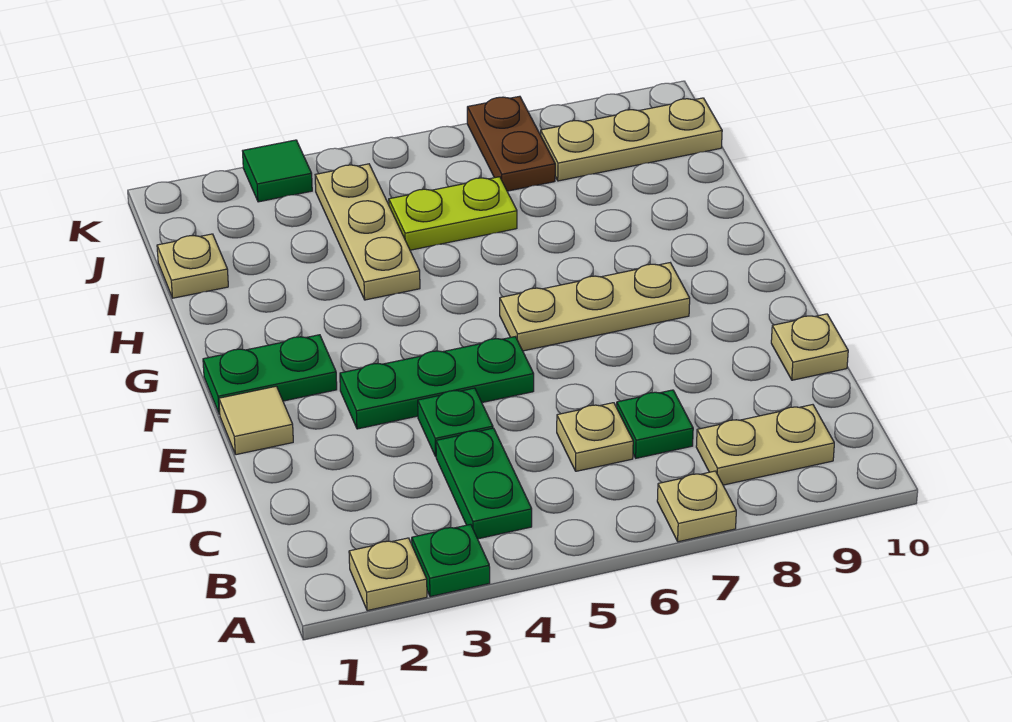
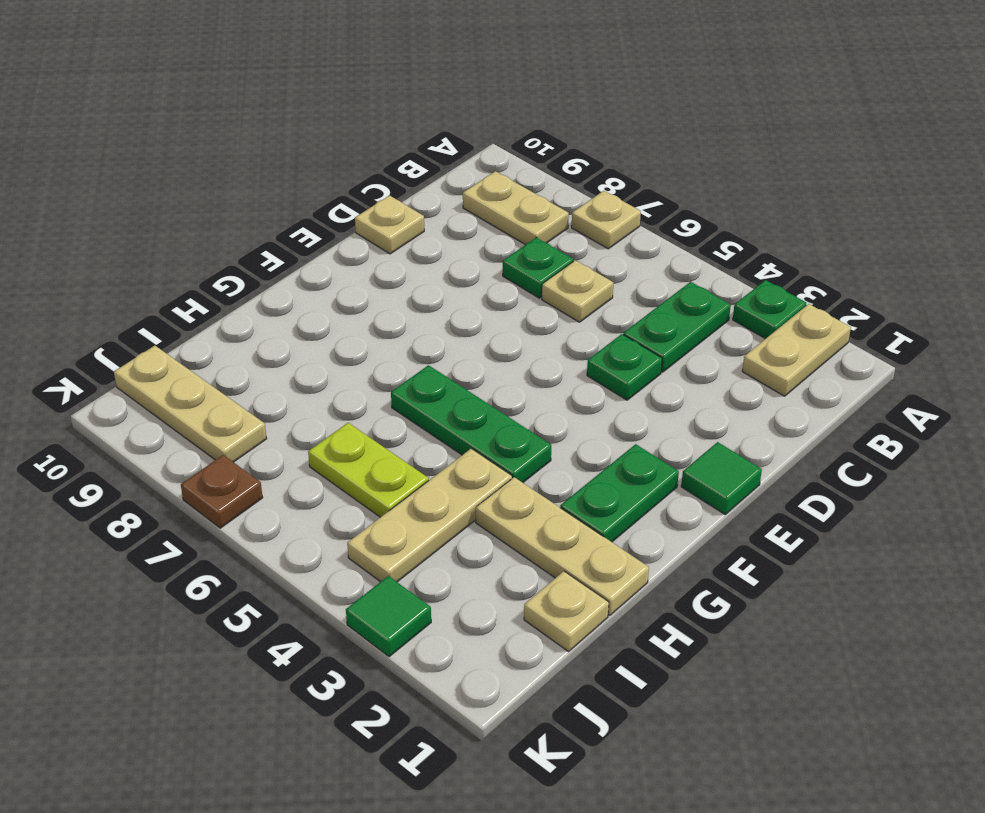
tan 1x1 plate [349,538,427,611] -> tan 1x2 plate [742,304,851,396]
tan 1x1 tile [219,386,293,455] -> green 1x1 tile [681,442,762,514]
green 1x3 plate [340,337,534,429] -> green 1x3 plate moved to [391,365,551,483]
green 1x2 plate [203,335,337,414] -> green 1x2 plate turned to [560,444,679,542]
tan 1x3 plate [500,263,690,351] -> tan 1x3 plate moved to [476,477,649,615]
brown 1x2 plate [467,96,555,191] -> brown 1x1 plate [181,455,263,528]

